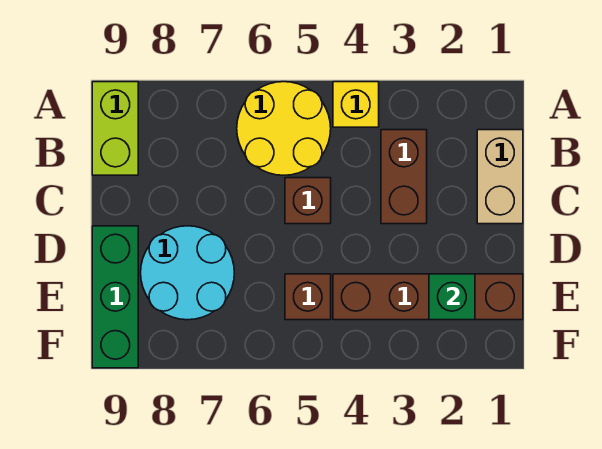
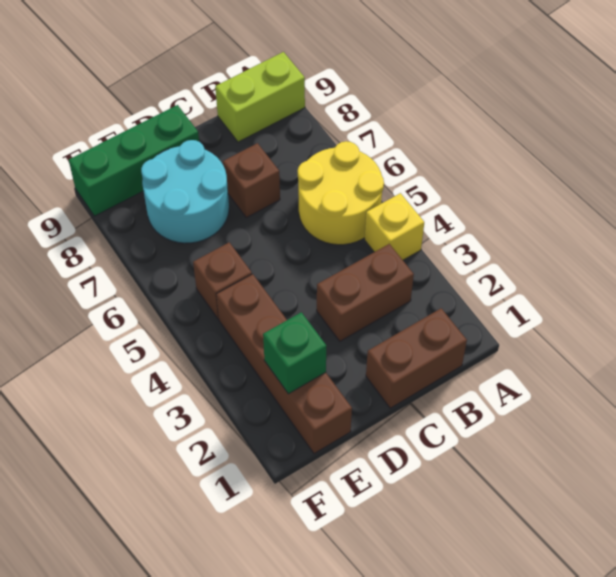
tan 1x2 brick [477,130,523,224] -> brown 1x2 brick [366,308,467,408]
brown 1x1 brick [285,178,331,224] -> brown 1x1 brick moved to [223,143,280,218]

